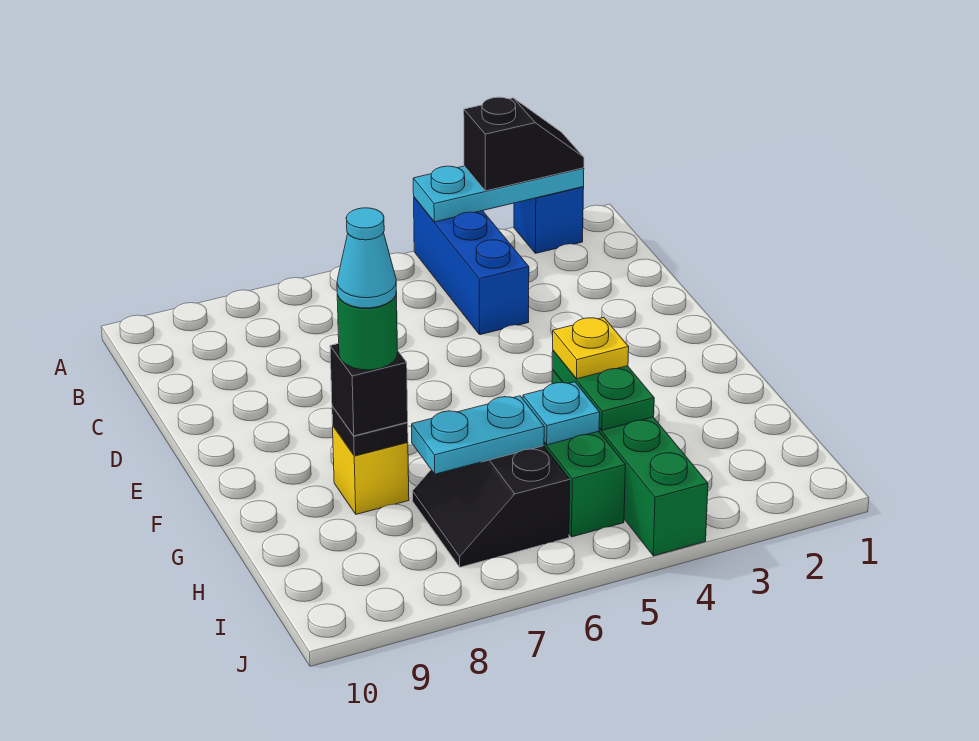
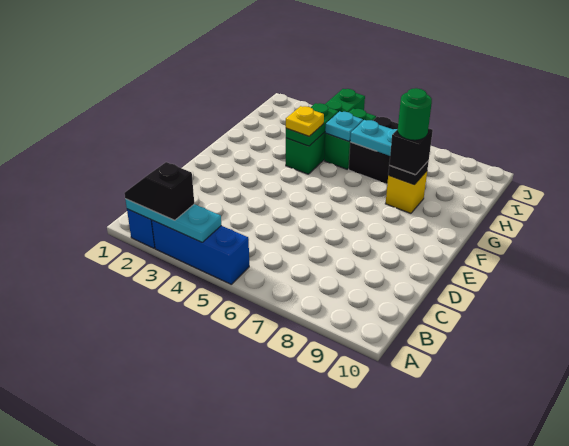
blue 1x3 brick [414,197,529,335] -> blue 1x3 brick turned to [152,220,249,284]
cyan 1x1 cone [337,208,396,308] -> none

